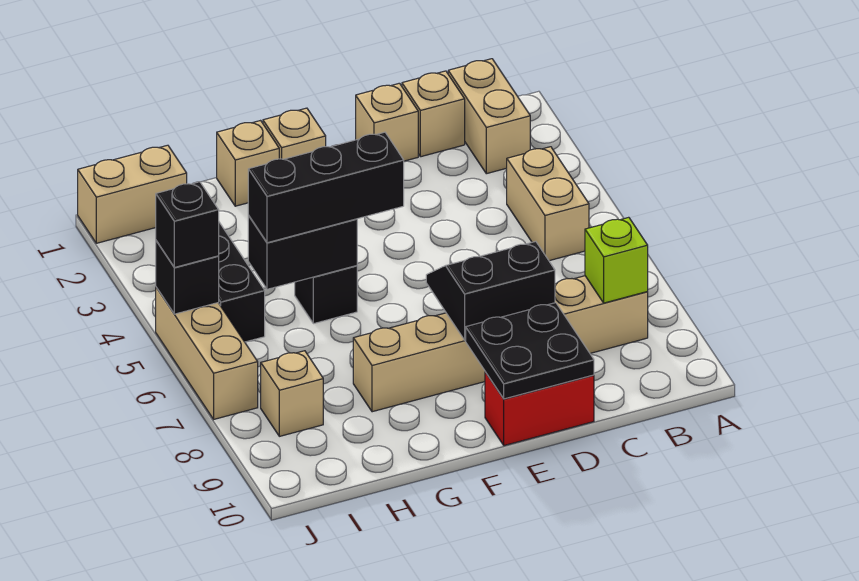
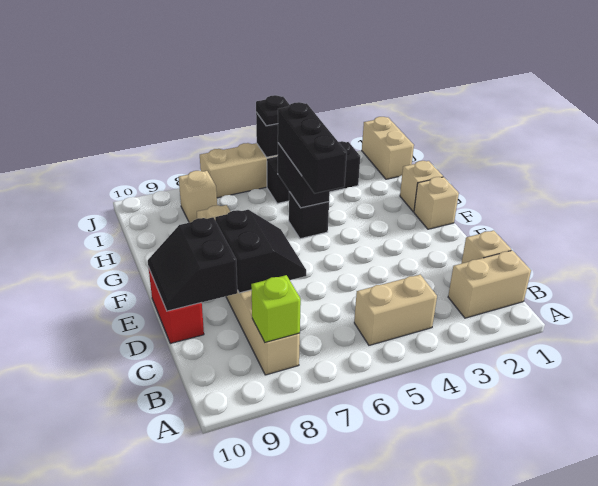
tan 1x1 brick [356,83,418,161] -> none
black 2x2 plate [466,303,594,399] -> black 2x2 slope [148,217,237,311]
black 1x1 brick [156,182,219,267] -> black 1x1 plate [256,95,290,126]

